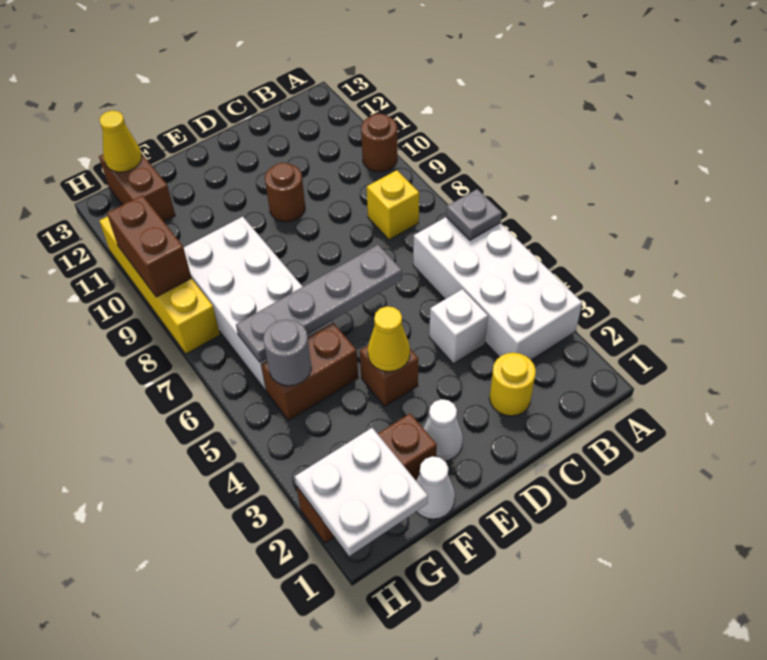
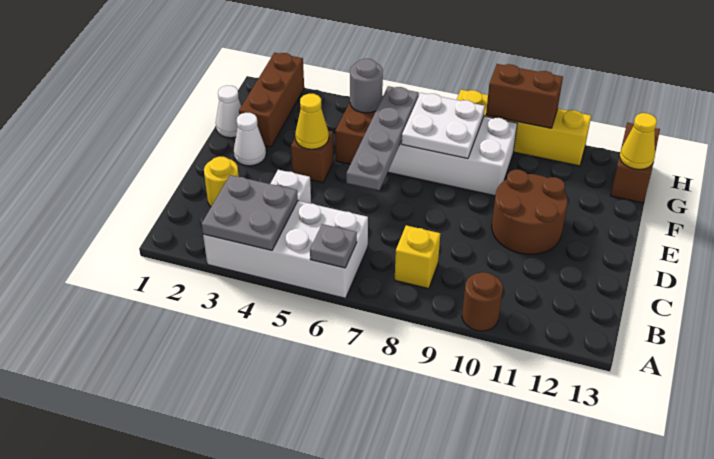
none -> grey 2x2 plate [201,175,298,250]
brown 1x1 round brick [265,163,305,222] -> brown 2x2 round brick [492,170,568,254]
white 2x2 plate [295,428,428,556] -> white 2x2 plate moved to [402,93,485,159]
brown 1x2 brick [99,153,175,221] -> brown 1x2 brick turned to [610,123,660,203]

